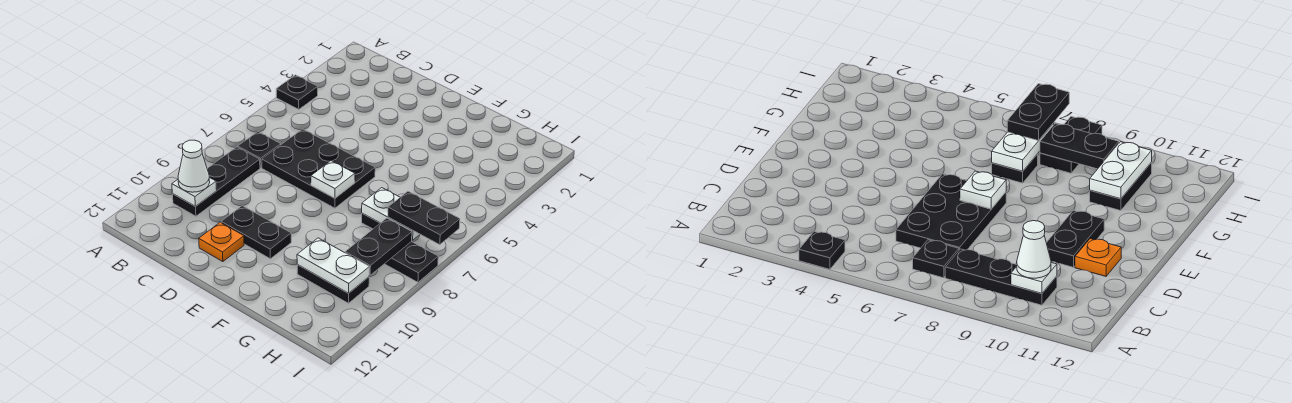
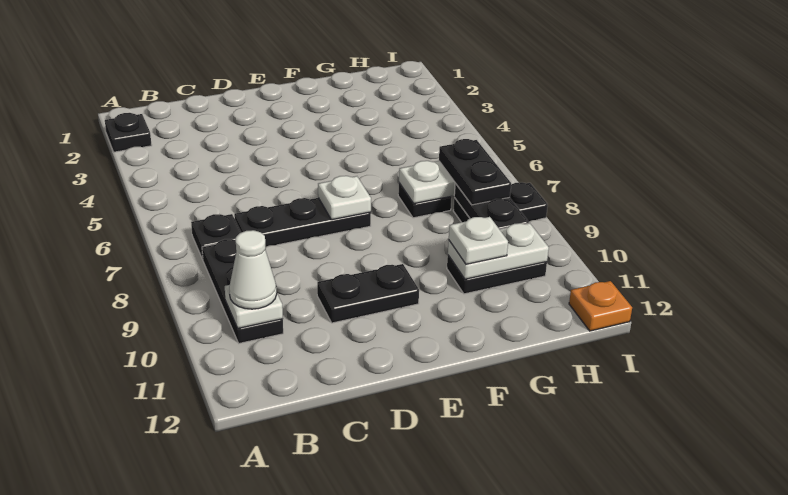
black 1x1 plate [276,75,318,110] -> black 1x1 plate moved to [105,113,152,152]
black 2x3 plate [262,129,375,208] -> black 1x3 plate [234,198,371,247]
orange 1x1 plate [199,222,244,262] -> orange 1x1 plate moved to [569,281,632,331]
none -> white 1x1 plate [449,217,508,264]
black 1x2 plate [388,191,460,245] -> black 1x2 plate turned to [439,139,511,205]

